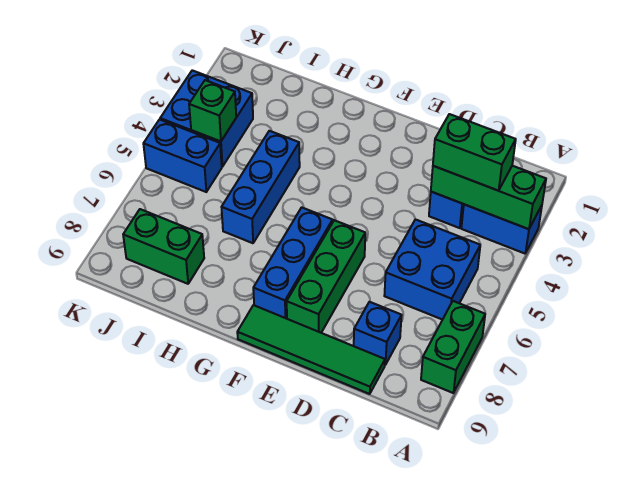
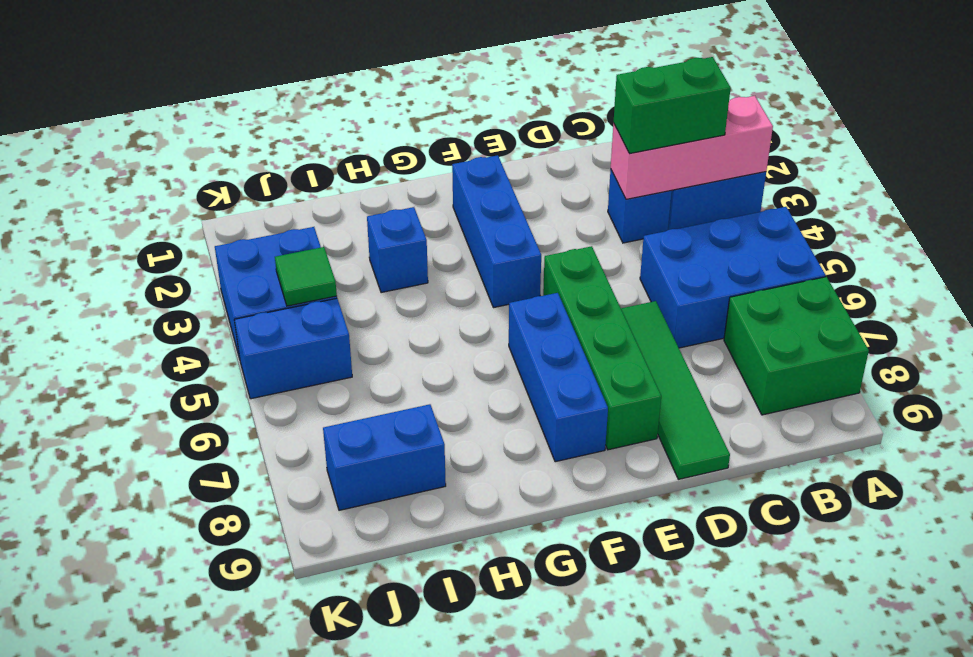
green 1x3 brick [431,166,546,229] -> pink 1x3 brick [611,96,773,199]
green 1x2 brick [421,301,485,393] -> green 2x2 brick [724,277,869,415]
blue 2x2 brick [384,220,480,320] -> blue 2x3 brick [640,207,826,348]
blue 1x1 brick [354,302,402,365] -> blue 1x1 brick moved to [367,207,428,293]
green 1x4 tile [237,305,385,394] -> green 1x4 tile turned to [621,301,730,479]
green 1x3 brick [287,220,365,333] -> green 1x4 brick [543,246,661,450]
blue 1x3 brick [222,131,300,243] -> blue 1x3 brick moved to [452,155,541,308]
green 1x2 brick [123,209,204,284] -> blue 1x2 brick [323,404,446,510]
green 1x1 brick [189,80,236,142] -> green 1x1 tile [275,247,337,306]

